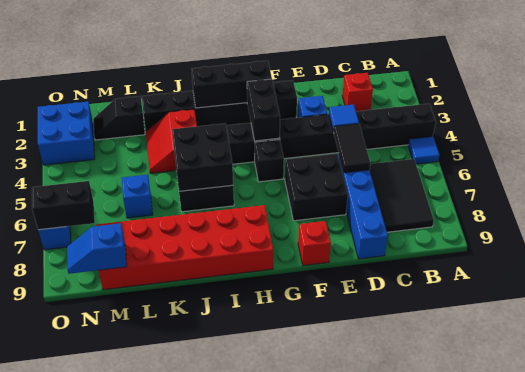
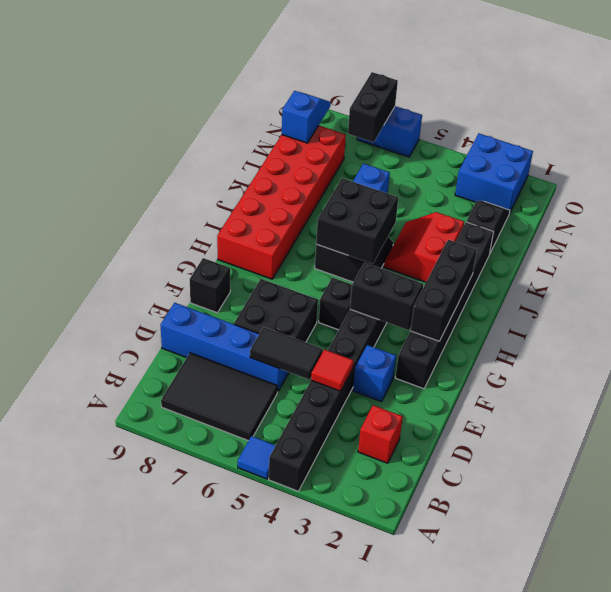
blue 1x1 tile [329,104,359,132] -> red 1x1 tile [311,350,354,391]
red 1x1 brick [298,221,331,266] -> black 1x1 brick [190,258,230,313]
red 2x2 slope [146,109,197,173] -> red 2x2 slope turned to [384,212,464,282]

